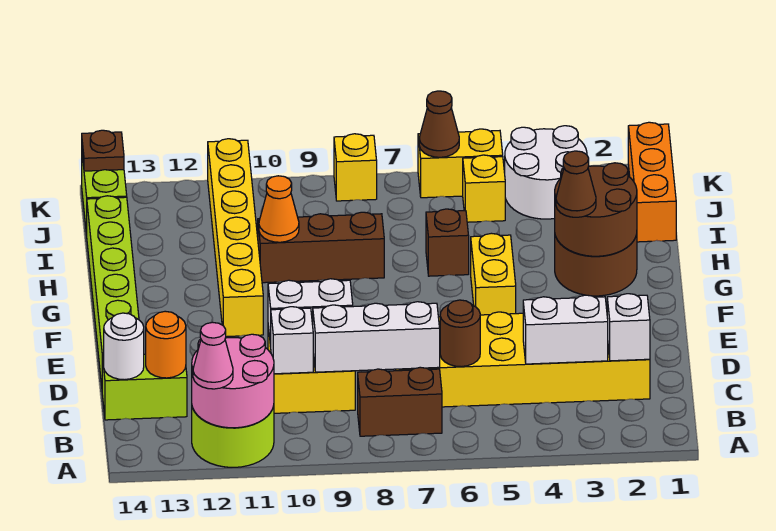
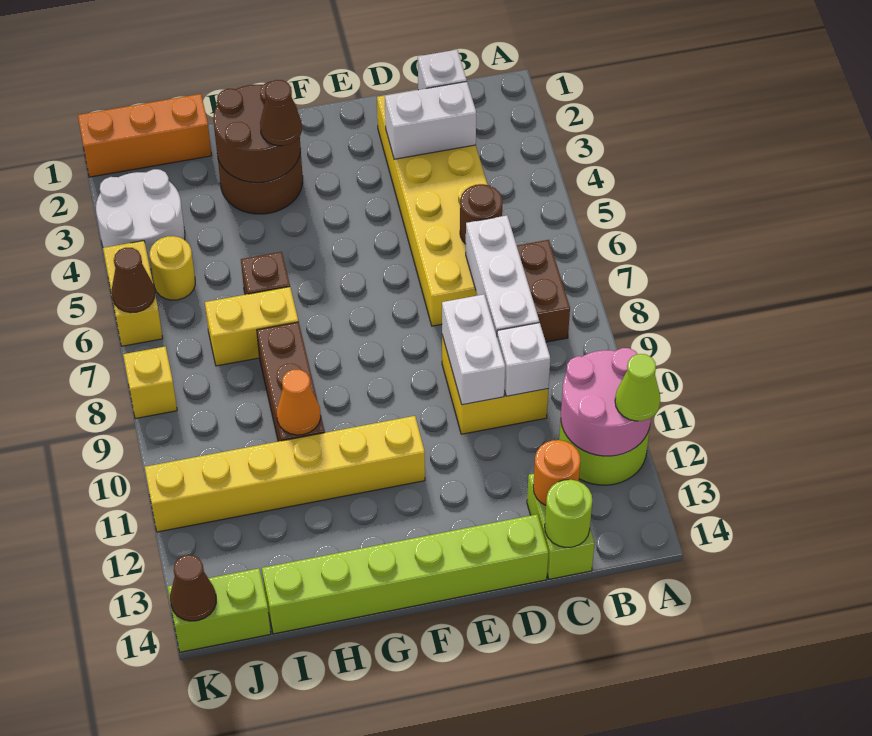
pink 1x1 cone [193,322,233,389] -> lime 1x1 cone [615,354,660,421]
white 1x2 brick [523,295,608,364] -> white 1x2 brick turned to [385,82,476,159]
white 1x1 round brick [104,313,144,380] -> lime 1x1 round brick [545,480,592,547]
yellow 1x2 brick [471,233,516,315] -> yellow 1x2 brick moved to [205,287,298,366]
yellow 1x1 brick [463,155,505,222] -> yellow 1x1 round brick [150,236,195,300]
brown 1x1 plate [82,130,124,171] -> brown 1x1 cone [170,555,216,621]

